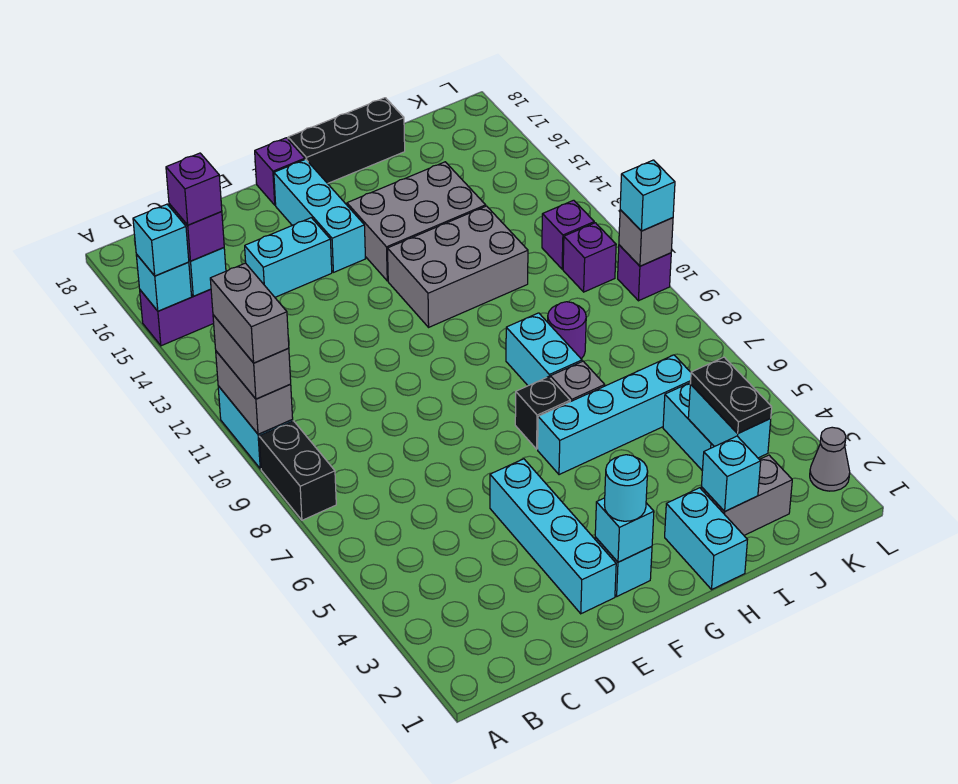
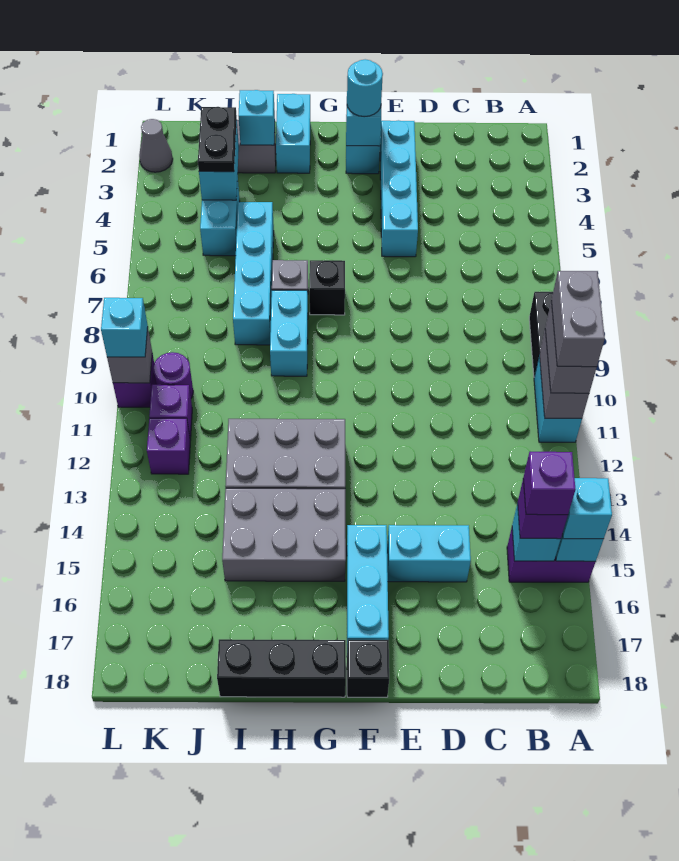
purple 1x1 brick [255,138,305,205] -> black 1x1 brick [347,640,389,697]
cyan 1x4 brick [538,355,691,475] -> cyan 1x4 brick turned to [233,202,274,345]
purple 1x1 round brick [548,302,586,359] -> purple 1x1 round brick moved to [153,352,193,398]

